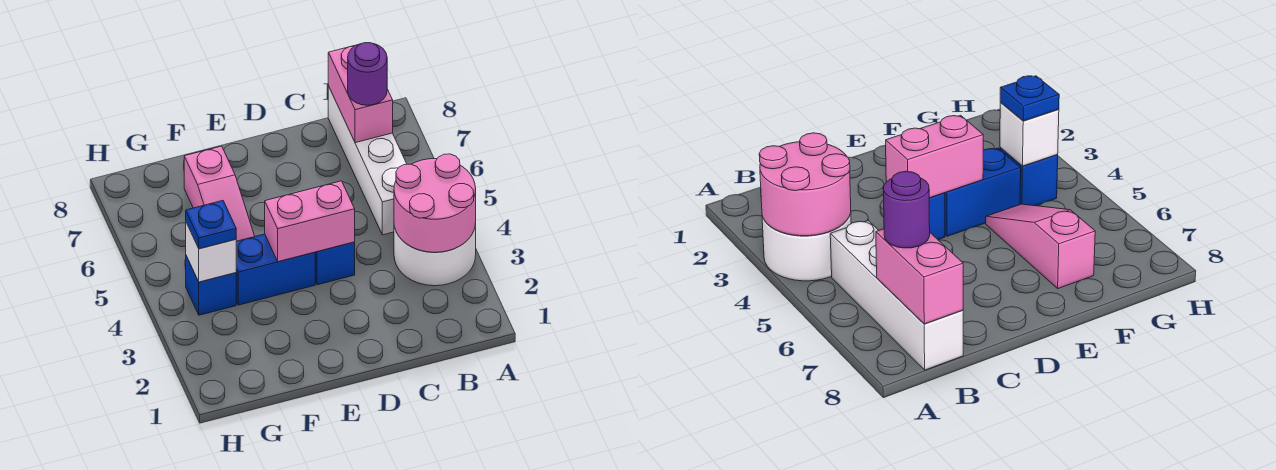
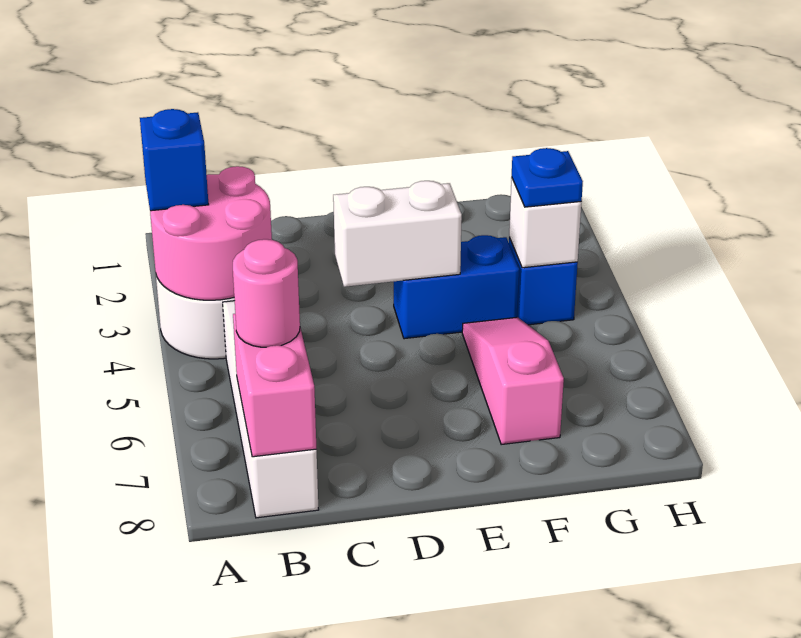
purple 1x1 round brick [348,43,387,105] -> pink 1x1 round brick [233,239,300,347]
blue 1x1 brick [315,242,355,285] -> blue 1x1 brick moved to [140,109,209,211]
pink 1x2 brick [265,181,355,262] -> white 1x2 brick [333,181,462,287]

